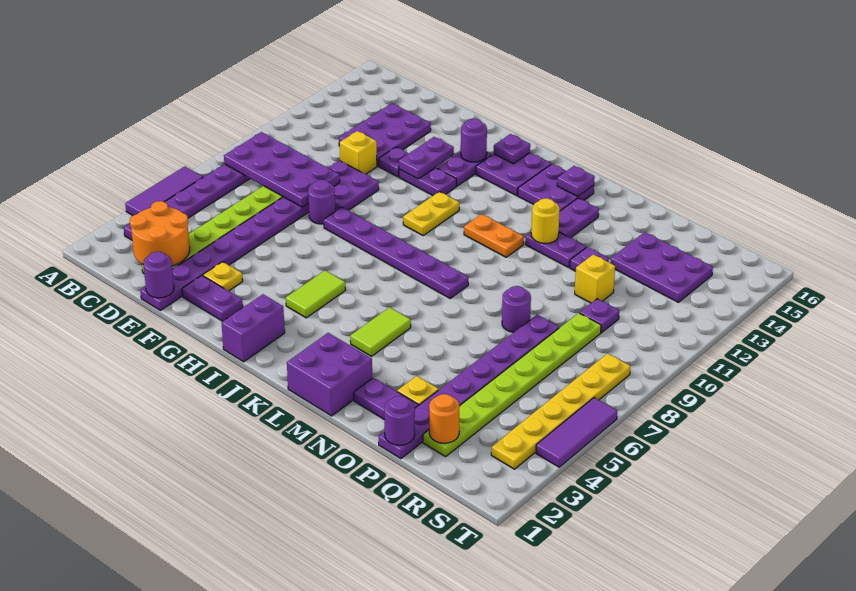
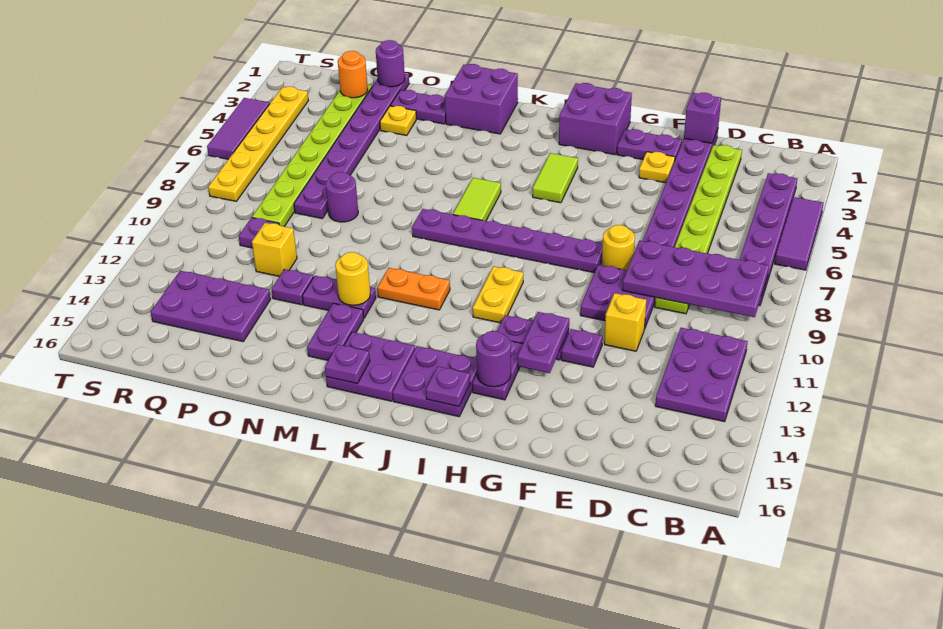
orange 2x2 round brick [130,201,190,266] -> none
purple 2x3 plate [339,103,431,166] -> purple 2x3 plate moved to [655,328,748,422]
purple 1x1 round brick [143,252,174,298] -> purple 1x1 brick [684,93,721,143]
purple 1x1 round brick [308,180,335,224] -> yellow 1x1 round brick [602,225,635,270]
purple 1x2 brick [222,294,285,362] -> purple 2x2 brick [559,83,632,155]
lime 1x2 tile [350,307,411,356] -> lime 1x2 tile moved to [453,178,501,221]

